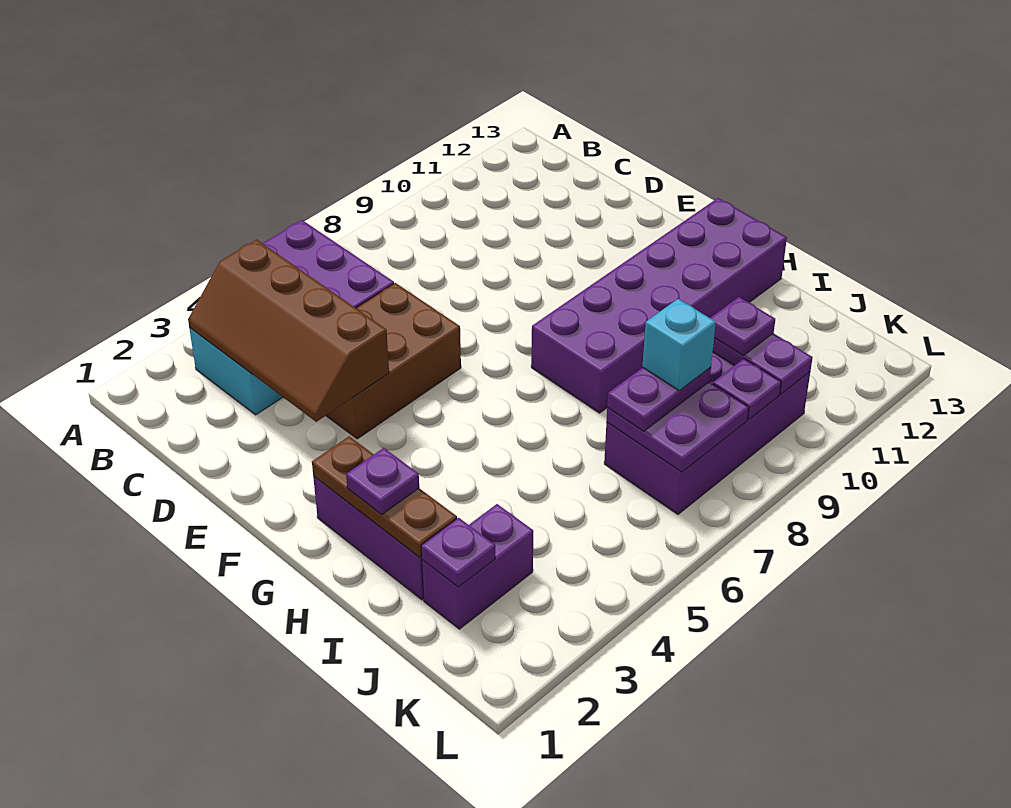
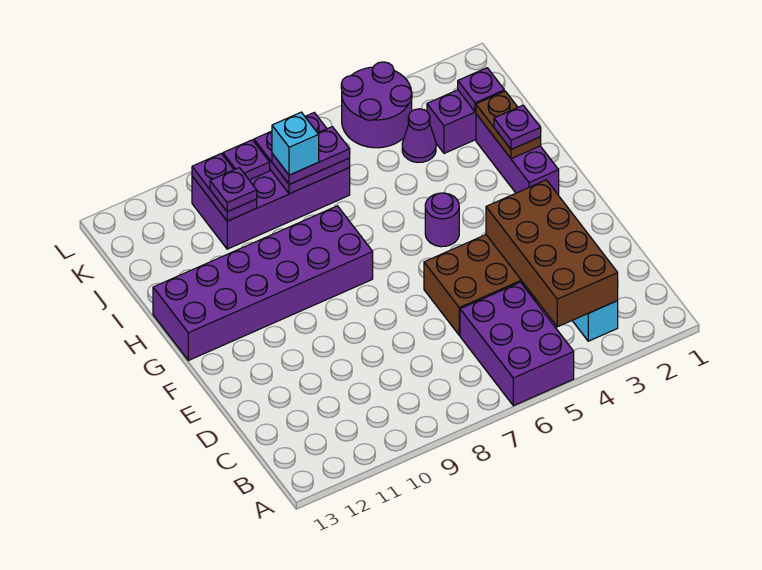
brown 2x4 slope [188,240,389,422] -> brown 2x4 brick [486,180,618,327]
brown 1x3 plate [312,436,457,558] -> brown 1x2 plate [476,91,541,159]
none -> purple 1x1 round brick [425,193,459,247]
none -> purple 1x1 cone [402,109,436,163]
none -> purple 2x2 round brick [341,62,412,148]

